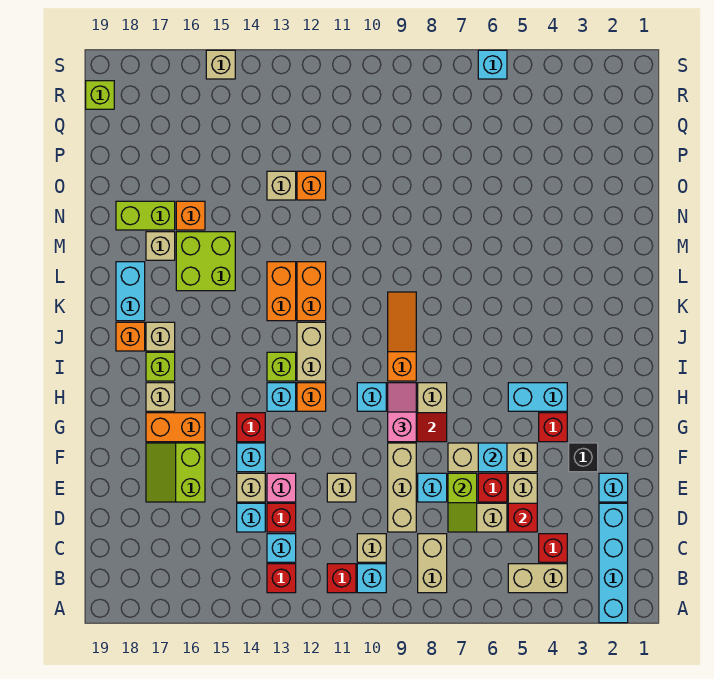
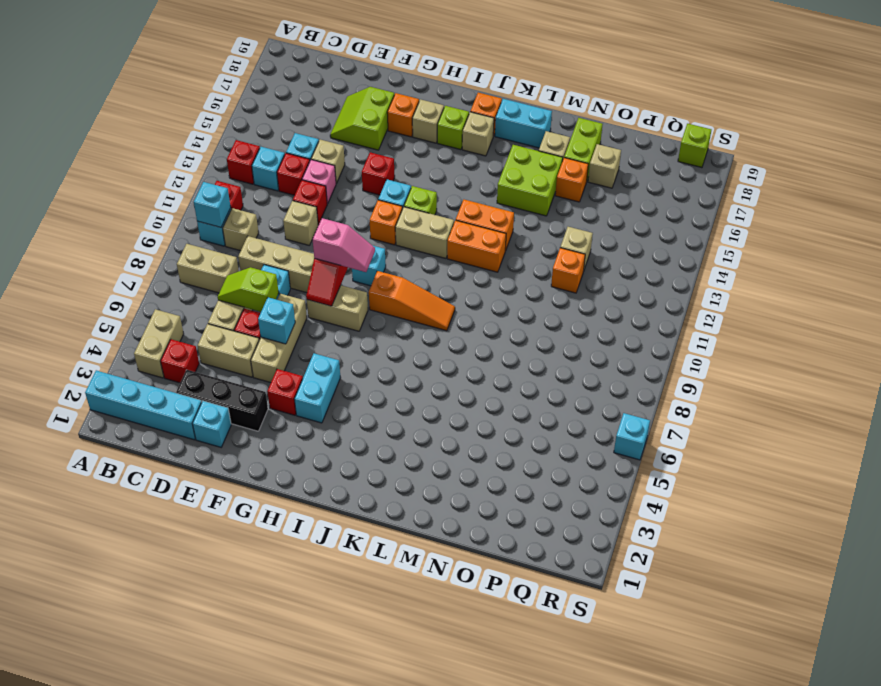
red 1x1 brick [508,503,537,532] -> red 1x1 brick moved to [293,180,327,225]
lime 2x2 slope [146,443,205,502] -> lime 2x2 slope turned to [330,87,394,150]
black 1x1 brick [569,443,598,472] -> black 1x3 brick [176,370,268,431]
cyan 1x1 brick [237,443,265,472] -> cyan 1x1 brick moved to [194,182,231,227]
orange 1x2 brick [146,413,205,442] -> orange 1x1 brick [387,93,419,137]
tan 1x1 brick [206,50,235,79] -> tan 1x1 brick moved to [588,144,621,188]

